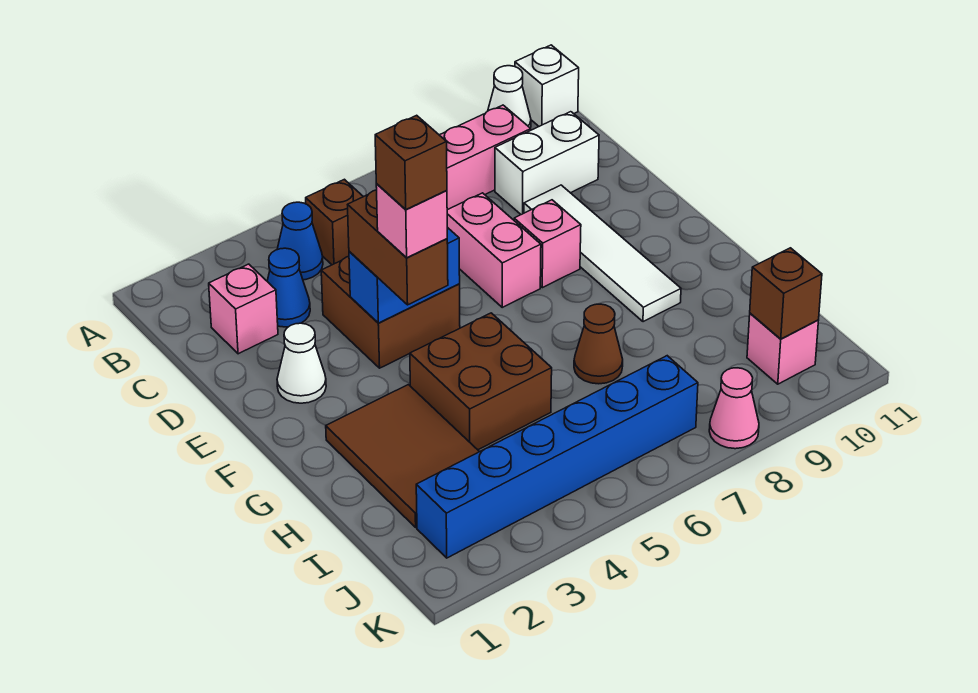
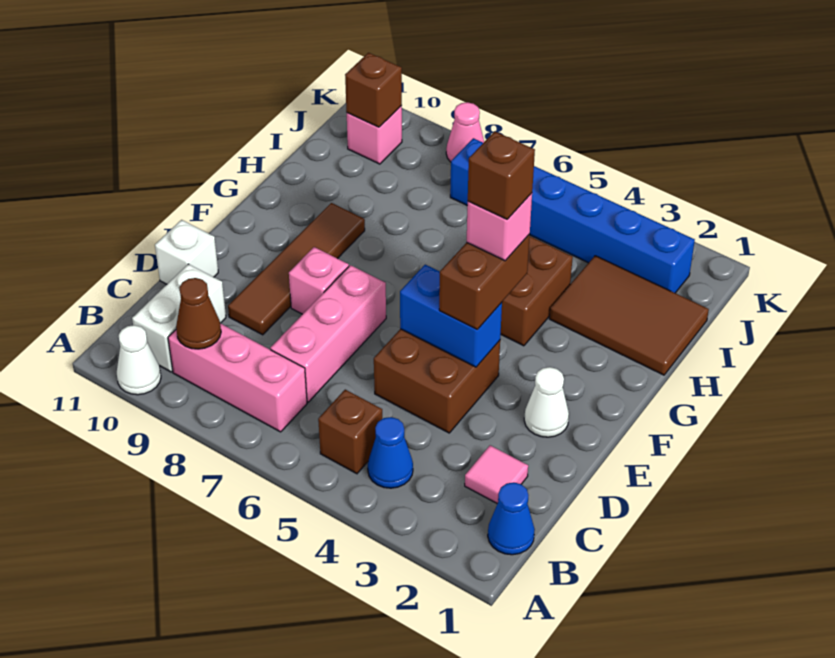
white 1x1 brick [515,45,579,126] -> white 1x1 brick moved to [155,220,218,284]
pink 1x1 brick [209,264,278,354] -> pink 1x1 tile [465,445,528,504]
blue 1x1 cone [267,248,310,327] -> blue 1x1 cone moved to [488,482,535,555]
white 1x2 brick [495,112,599,215] -> white 1x2 brick turned to [132,264,226,372]
pink 1x2 brick [447,193,541,307] -> pink 1x3 brick [270,265,386,402]
white 1x4 tile [524,185,681,322] -> brown 1x4 tile [228,203,365,335]
brown 2x3 tile [326,385,479,527] -> brown 2x3 tile turned to [549,256,709,375]
brown 1x1 cone [574,304,623,384] -> brown 1x1 cone moved to [176,278,221,349]

